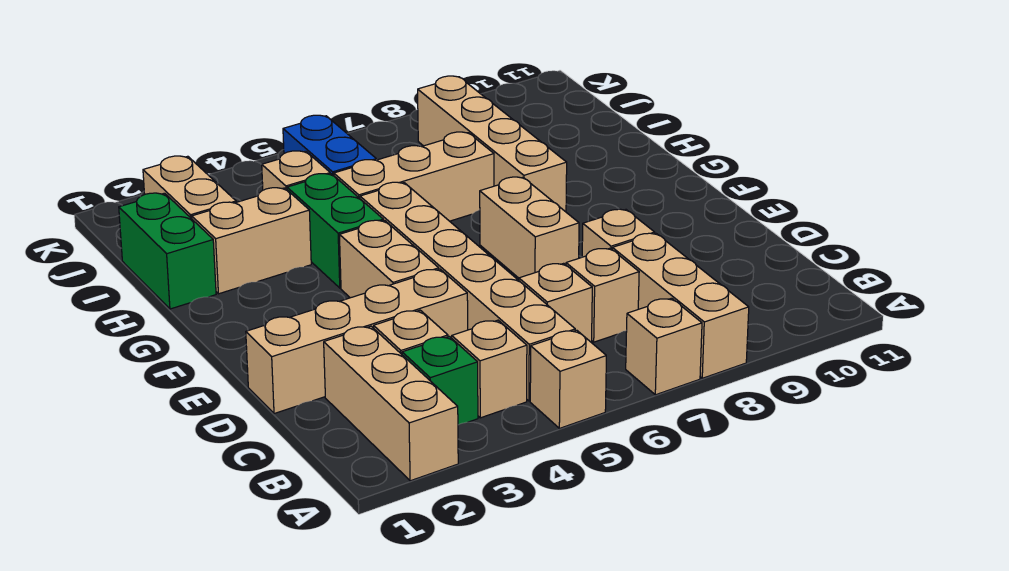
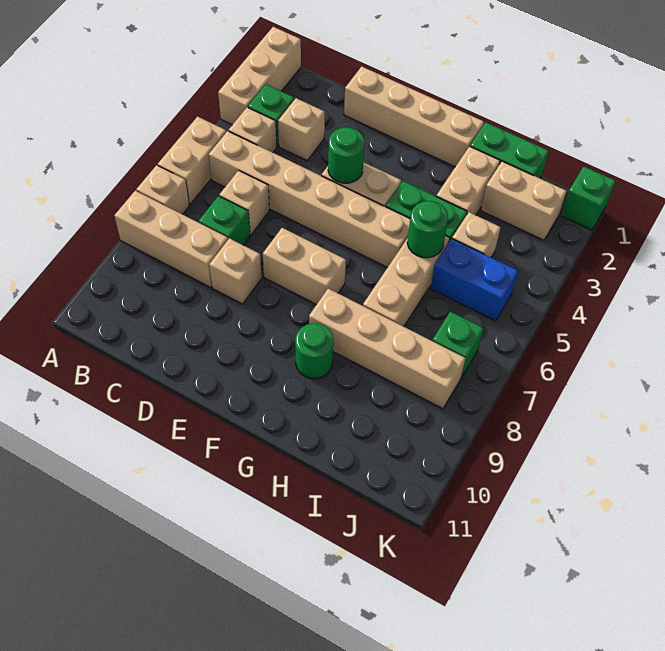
tan 1x3 brick [324,326,458,481] -> tan 1x3 brick turned to [218,27,301,125]
tan 1x1 brick [530,330,606,428] -> tan 1x2 brick [158,117,226,204]
tan 1x1 brick [566,248,639,342] -> green 1x1 brick [199,196,250,245]
tan 1x4 brick [246,269,468,414] -> tan 1x4 brick turned to [344,66,484,167]
none -> green 1x1 round brick [328,127,365,183]
none -> green 1x1 round brick [295,323,333,379]
none -> green 1x1 round brick [407,201,448,258]
none -> green 1x1 brick [432,312,484,378]
none -> green 1x1 brick [561,167,615,230]

